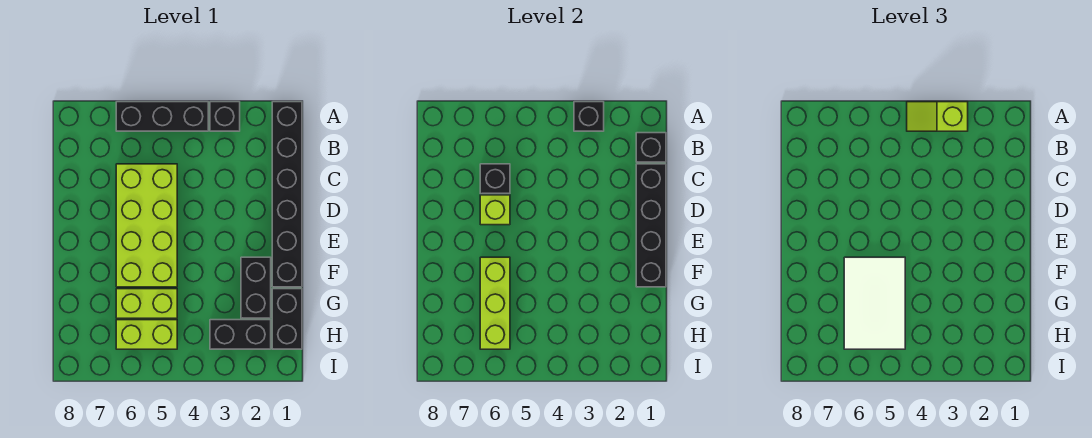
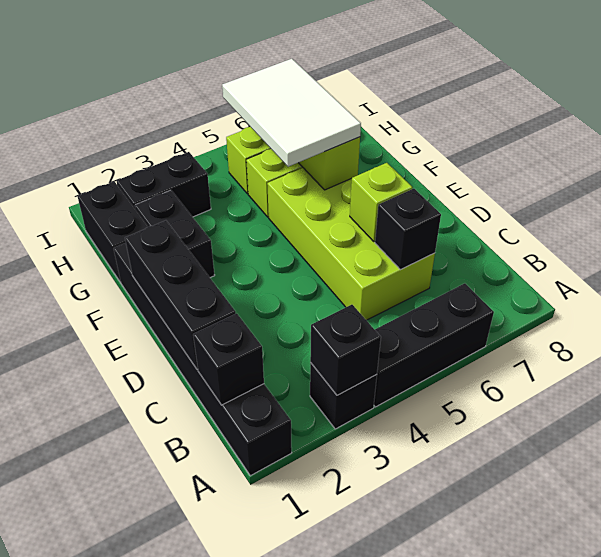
lime 1x2 slope [907,102,968,131] -> none
black 1x4 brick [636,164,666,287] -> black 1x3 brick [125,220,236,369]

